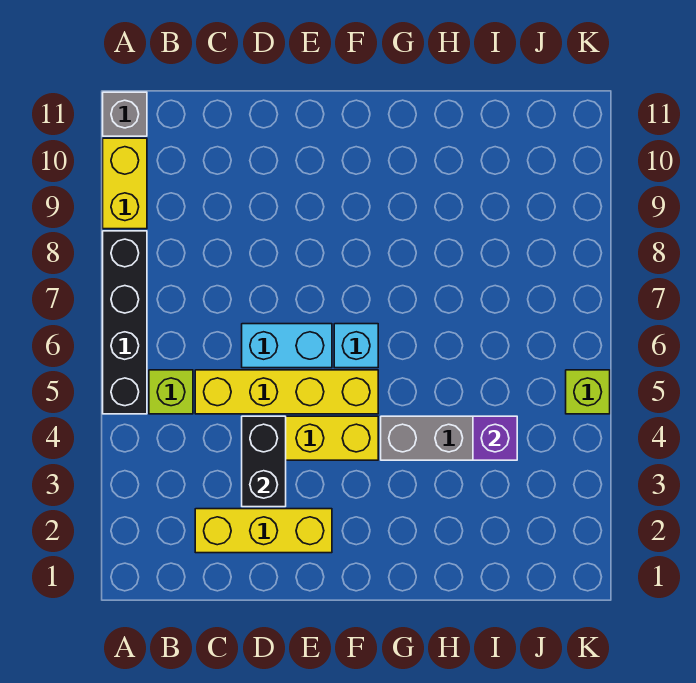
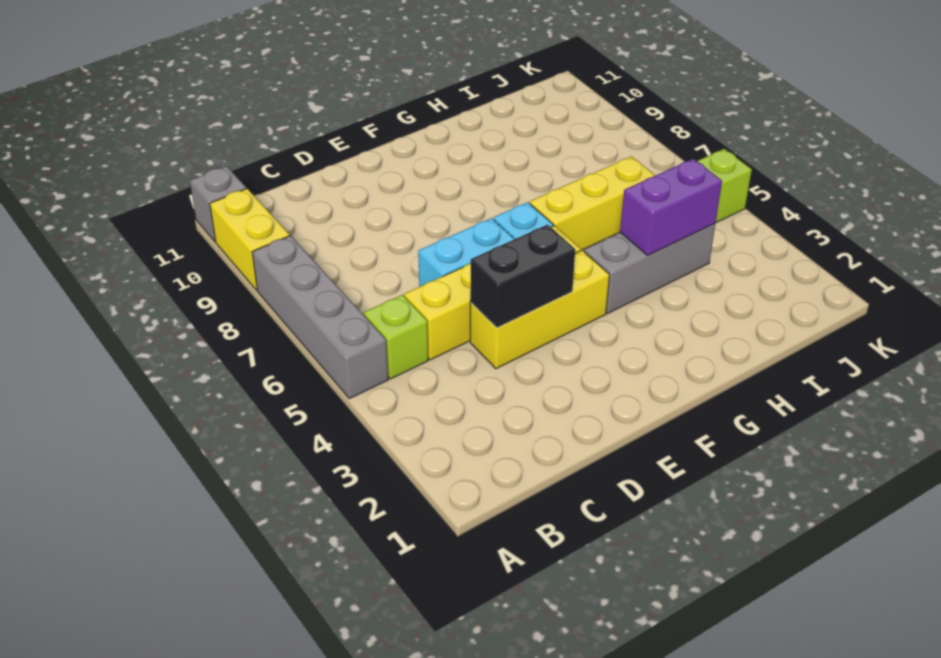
black 1x4 brick [103,231,147,414] -> grey 1x4 brick [252,236,388,399]
yellow 1x3 brick [195,509,332,553] -> yellow 1x3 brick moved to [530,156,655,250]
black 1x2 brick [242,416,286,507] -> black 1x2 brick turned to [470,225,575,328]
purple 1x1 brick [473,416,517,460] -> purple 1x2 brick [620,159,722,255]

